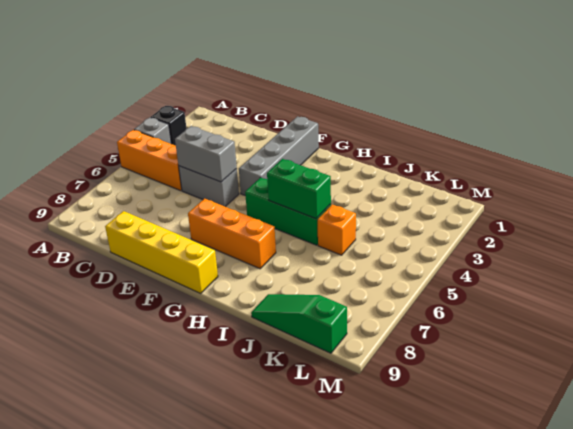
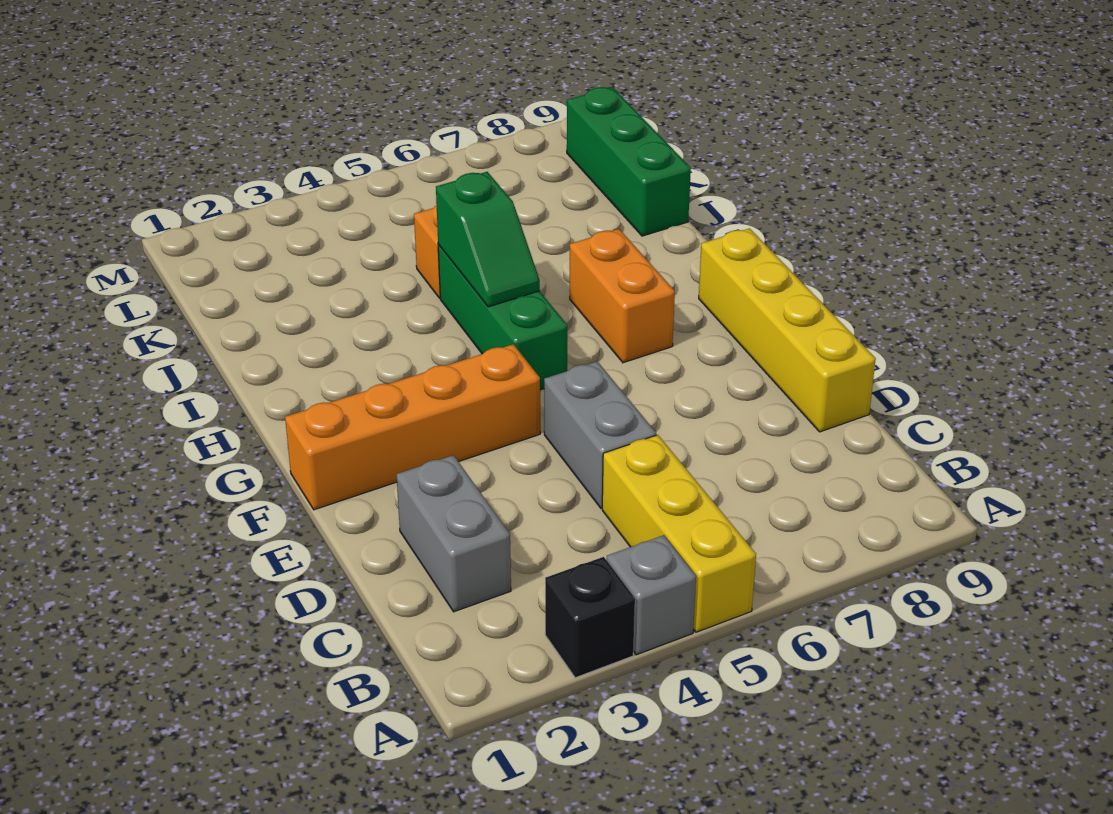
orange 1x3 brick [117,130,182,191] -> yellow 1x3 brick [602,435,756,632]
grey 1x2 brick [175,126,237,182] -> grey 1x2 brick moved to [396,455,511,612]
grey 1x4 brick [239,116,319,195] -> orange 1x4 brick [285,344,540,510]
orange 1x3 brick [188,199,276,269] -> orange 1x2 brick [570,229,675,363]
green 1x2 brick [267,159,331,219] -> green 1x2 slope [436,172,540,307]
green 1x3 slope [251,294,347,353] -> green 1x3 brick [567,87,691,236]

